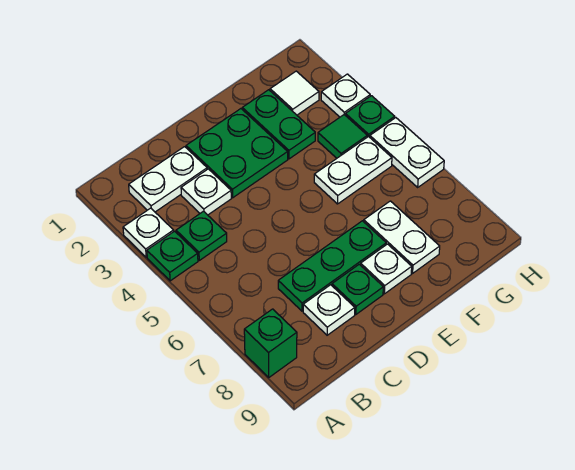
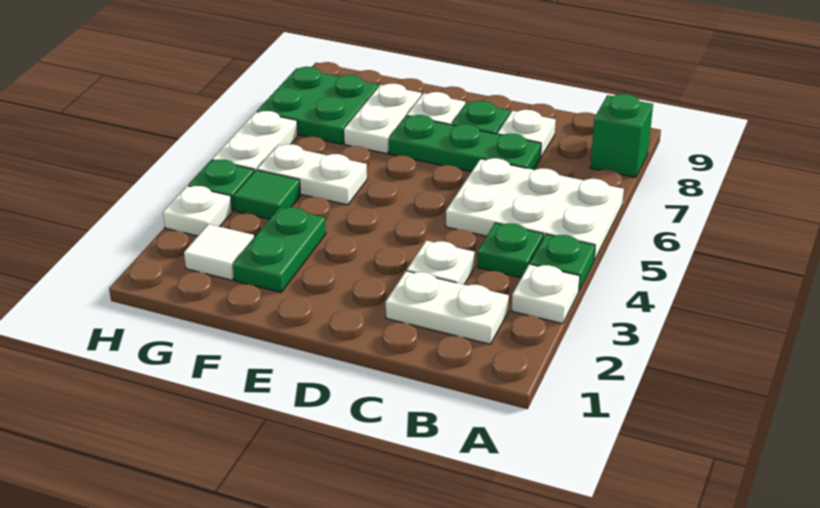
none -> white 2x3 plate [446,158,624,260]
green 2x2 plate [186,109,288,198] -> green 2x2 plate moved to [257,67,378,144]

